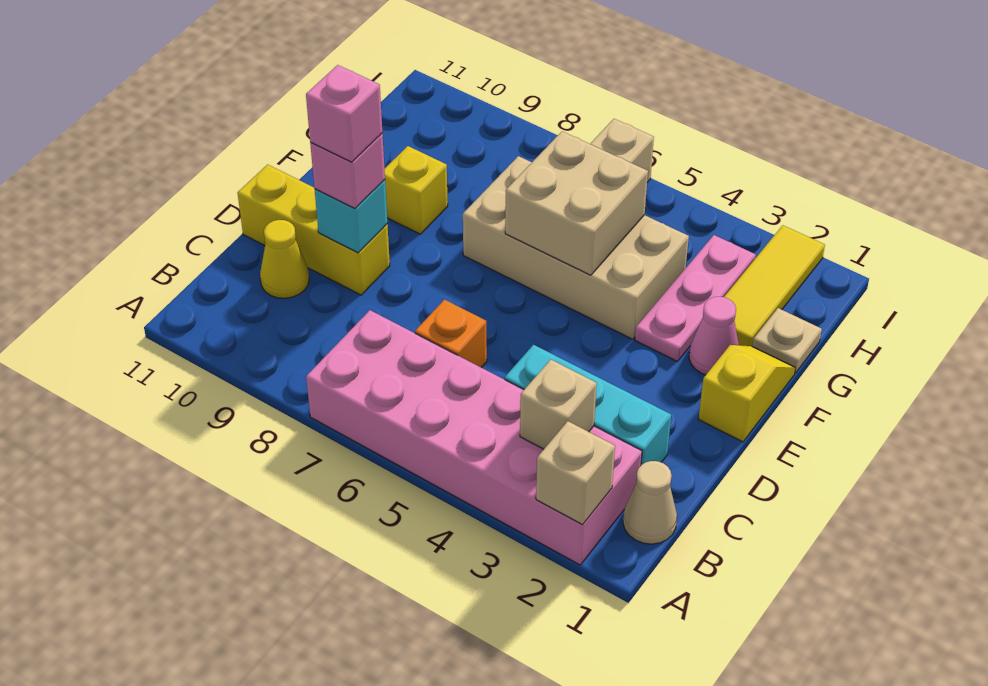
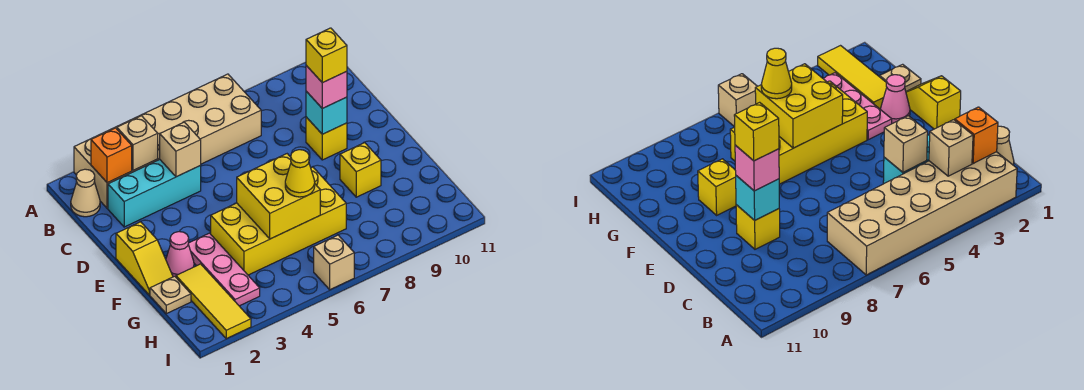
pink 2x6 brick [306,310,642,565] -> tan 2x6 brick [74,74,261,208]
tan 1x1 brick [536,421,615,525] -> tan 1x1 brick moved to [160,122,201,177]
orange 1x1 brick [415,300,487,368] -> orange 1x1 brick moved to [91,128,132,183]
yellow 1x1 cone [260,220,309,298] -> yellow 1x1 cone moved to [285,150,315,197]
yellow 1x3 brick [238,165,390,295] -> yellow 1x1 brick [306,117,347,160]
pink 1x1 brick [306,65,382,162] -> yellow 1x1 brick [306,28,347,83]
tan 2x4 brick [463,156,689,339] -> yellow 2x4 brick [211,167,346,275]
tan 2x2 brick [505,132,648,275] -> yellow 2x2 brick [237,154,320,239]

